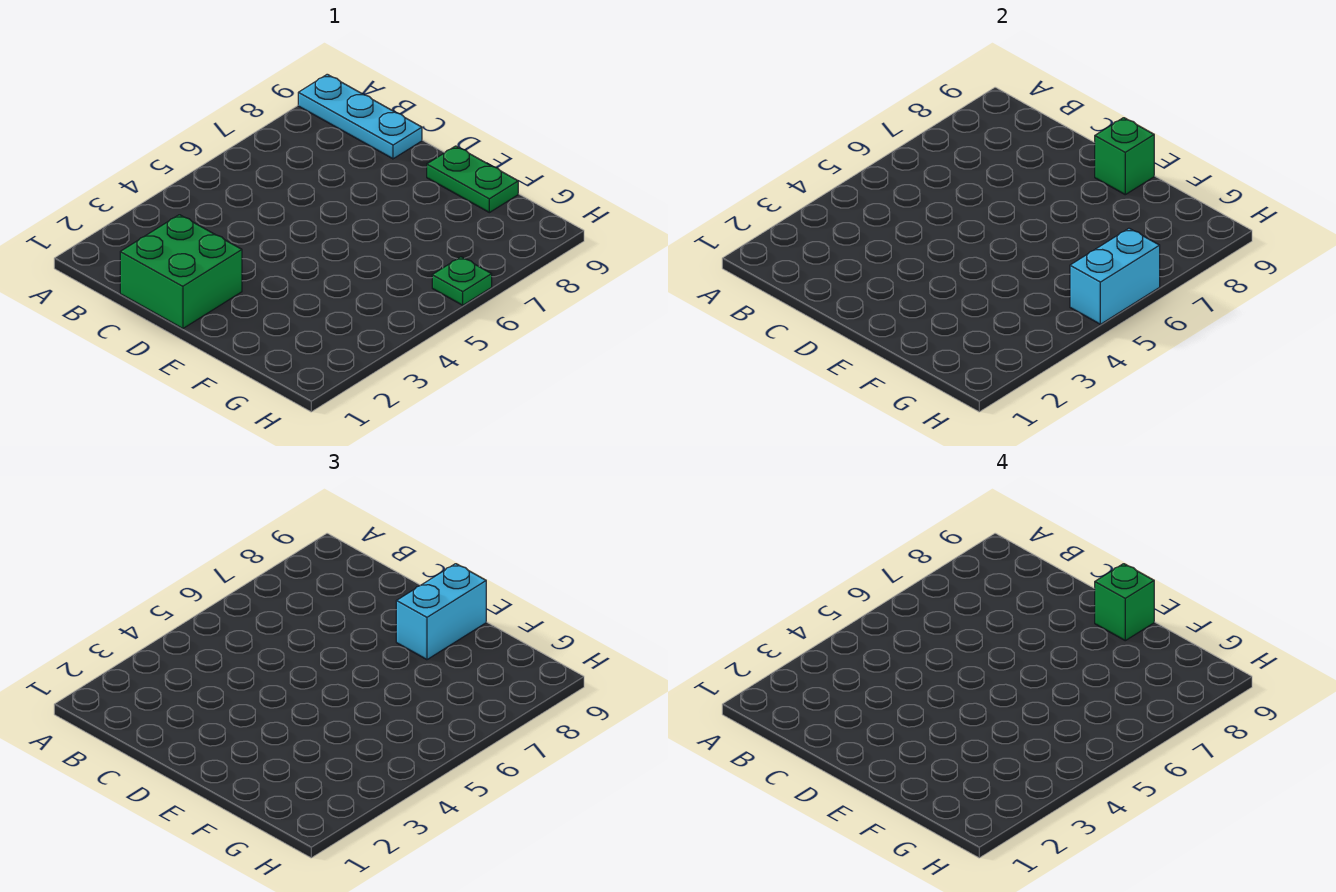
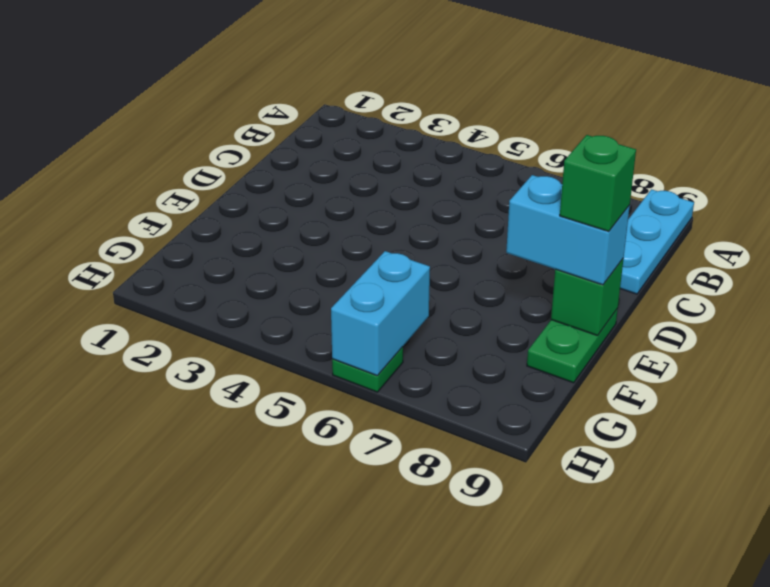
green 2x2 brick [120,215,242,329] -> none
cyan 1x2 brick [1070,228,1160,324] -> cyan 1x2 brick turned to [331,251,430,376]

